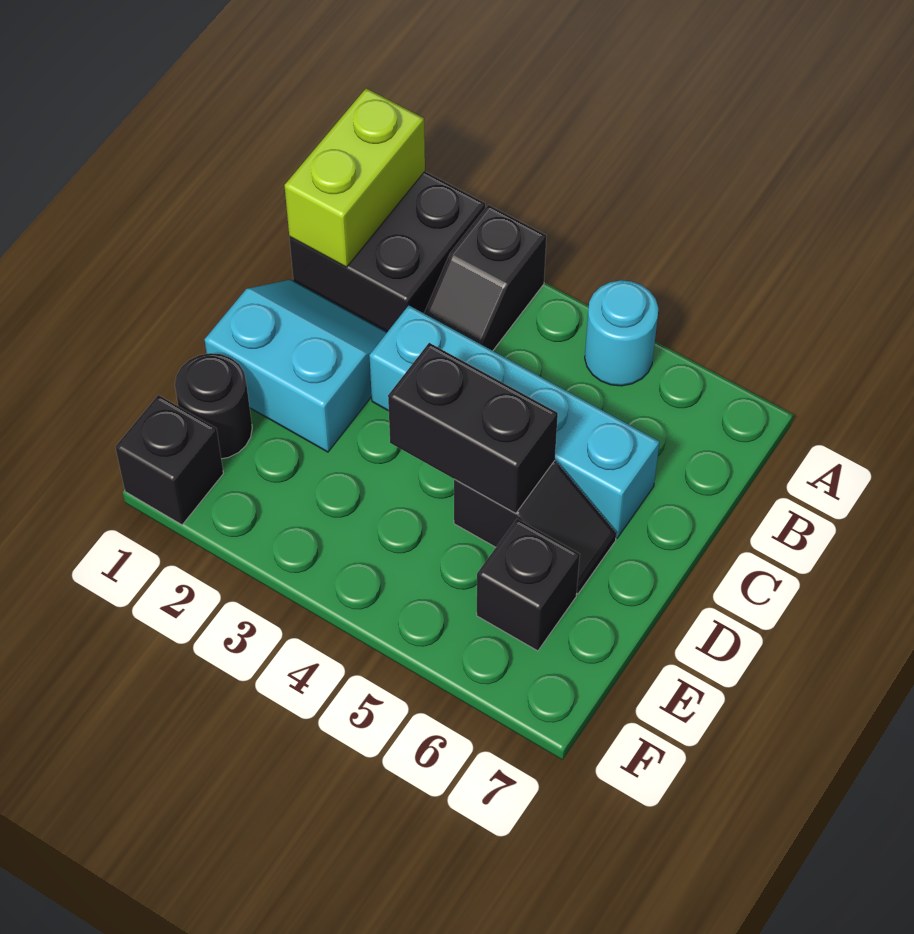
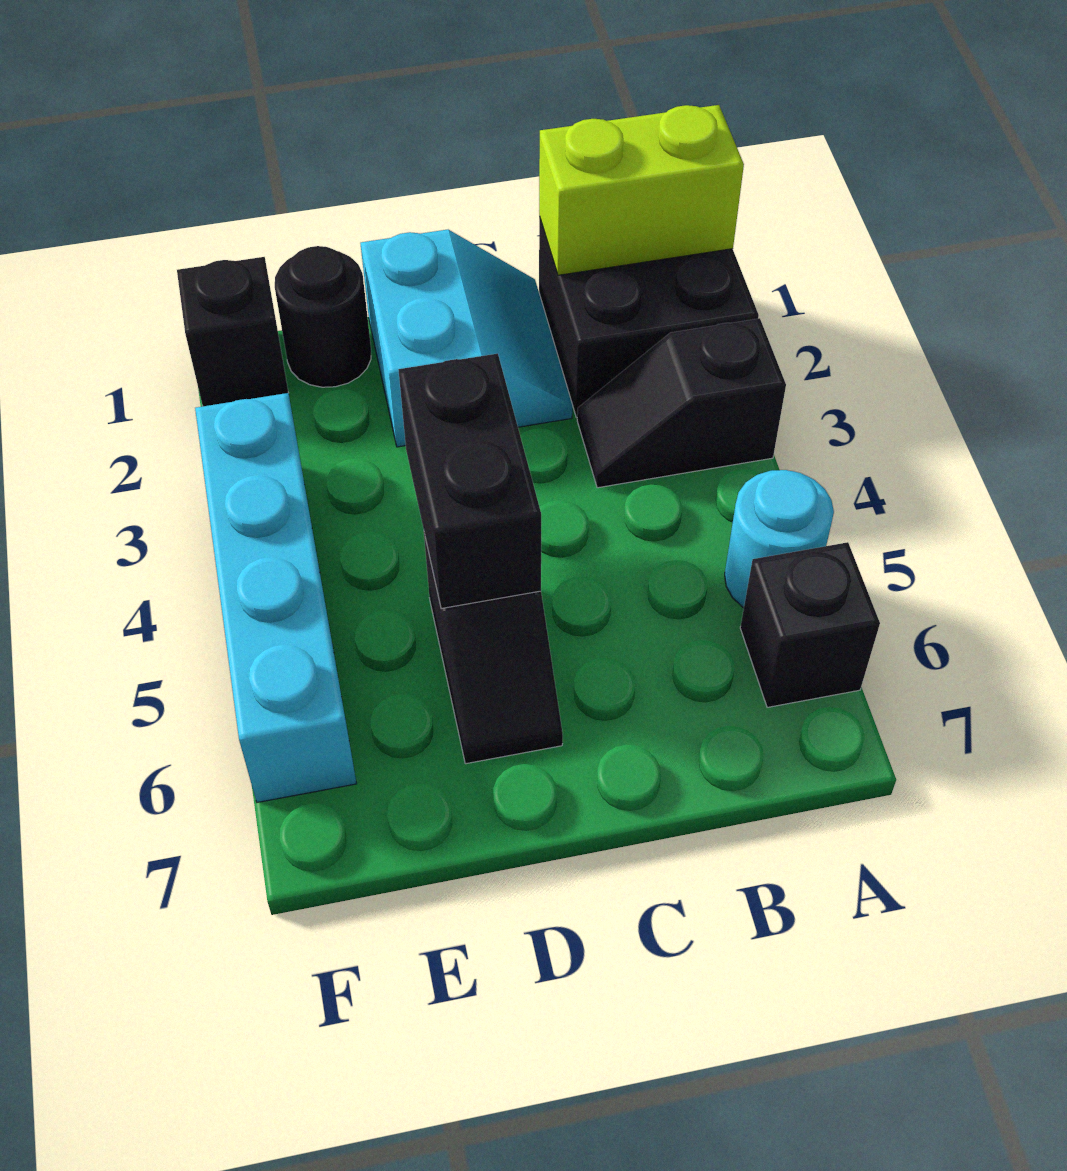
cyan 1x4 brick [369,306,660,538] -> cyan 1x4 brick moved to [195,393,357,802]
black 1x1 brick [477,519,580,651] -> black 1x1 brick moved to [740,542,880,707]

